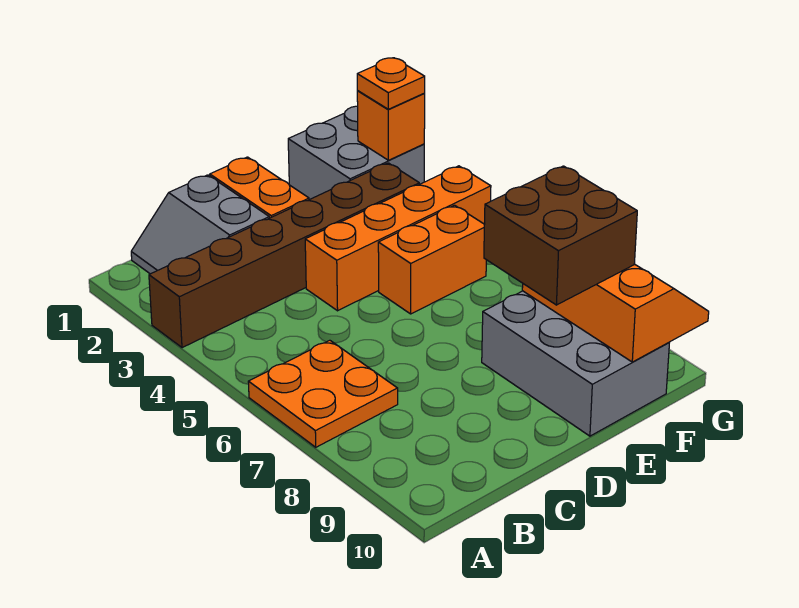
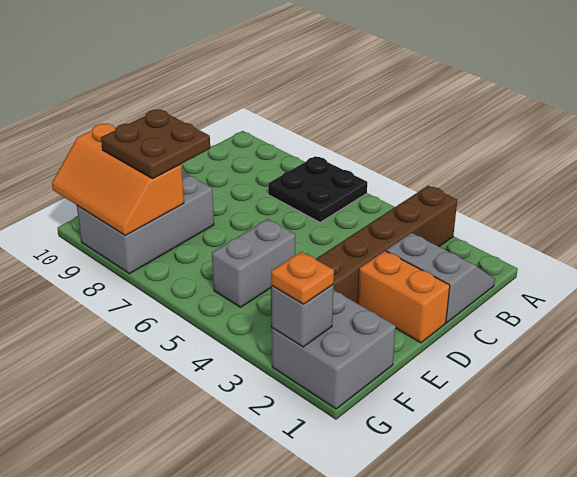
orange 2x2 plate [248,340,398,447] -> black 2x2 plate [268,156,367,222]
orange 1x4 brick [305,166,491,311] -> none
orange 1x2 brick [378,205,486,314] -> grey 1x2 brick [212,219,295,307]
grey 2x3 brick [482,291,669,436] -> grey 2x3 brick turned to [77,172,214,274]
brown 2x2 brick [484,166,637,305] -> brown 2x2 plate [101,110,210,179]
orange 1x1 brick [357,91,425,160] -> grey 1x1 brick [271,285,334,347]

